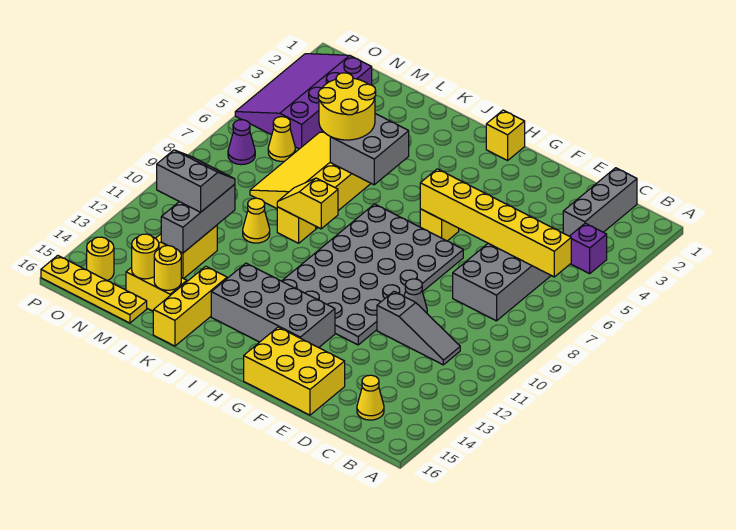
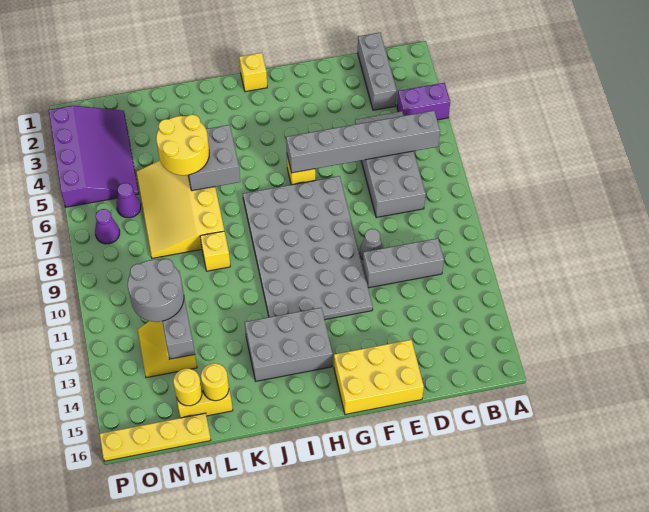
purple 1x1 brick [570,223,607,274] -> purple 1x2 brick [397,83,450,120]
yellow 1x6 brick [420,169,571,277] -> grey 1x6 brick [286,111,440,173]
grey 1x3 slope [377,292,460,365] -> grey 1x3 brick [363,238,444,288]
yellow 1x1 cone [357,375,384,420] -> none
grey 2x4 brick [211,263,335,348] -> grey 2x3 brick [245,307,333,381]
yellow 1x2 slope [277,178,338,229] -> none
yellow 1x3 brick [153,266,227,346] -> none
yellow 1x1 cone [243,198,270,243] -> none
grey 2x2 slope [157,150,235,212] -> grey 2x2 round brick [128,259,184,322]
purple 3x4 slope [235,54,372,149] -> purple 3x4 slope turned to [49,106,139,207]
yellow 1x1 cone [268,117,295,161] -> purple 1x1 cone [117,183,141,218]
yellow 1x1 round brick [87,237,114,281] -> none

